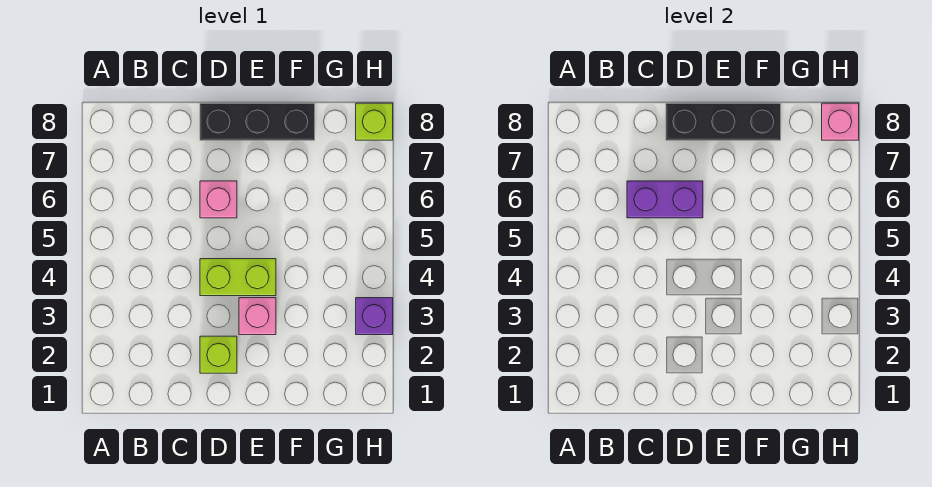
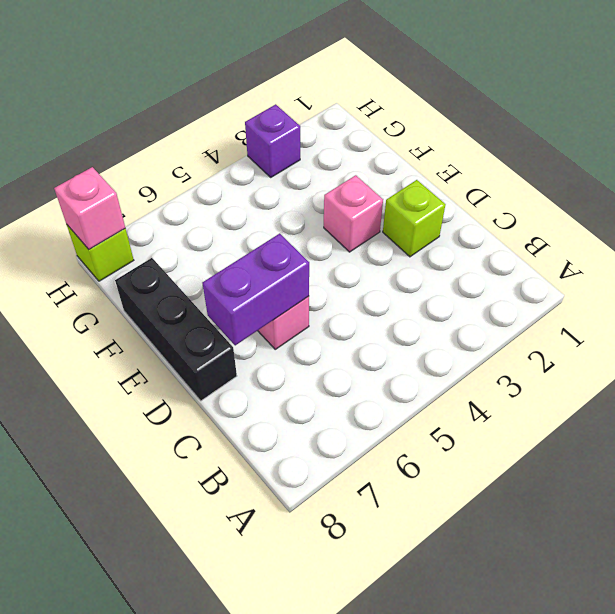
purple 1x2 brick [627,181,703,218] -> purple 1x2 brick turned to [202,234,309,345]
lime 1x2 brick [200,259,276,296] -> none
black 1x3 brick [666,103,781,140] -> none

